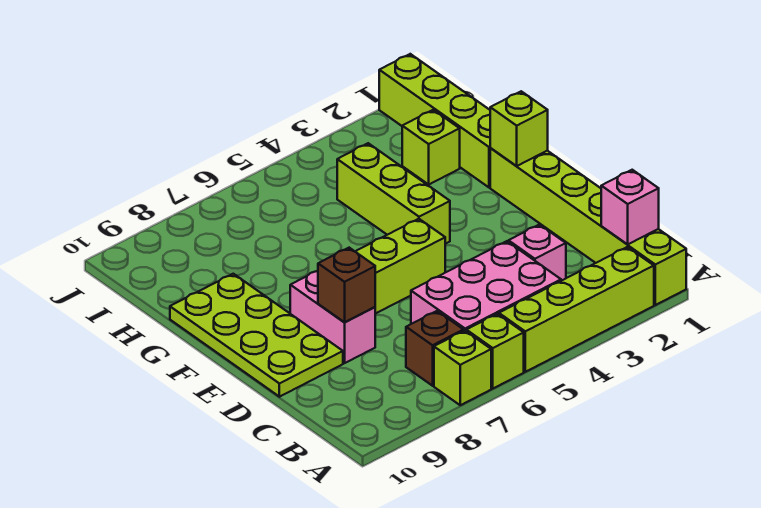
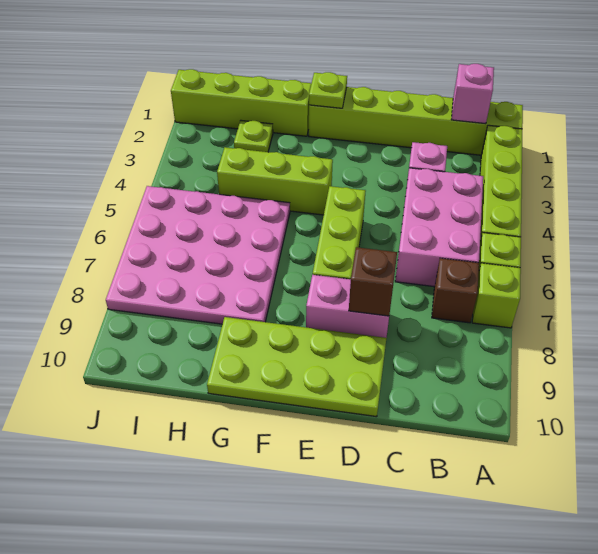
lime 1x1 brick [490,91,548,166] -> lime 1x1 plate [309,72,347,108]
none -> pink 4x4 plate [106,186,290,324]
lime 1x1 brick [402,110,460,184] -> lime 1x1 plate [234,120,273,152]

